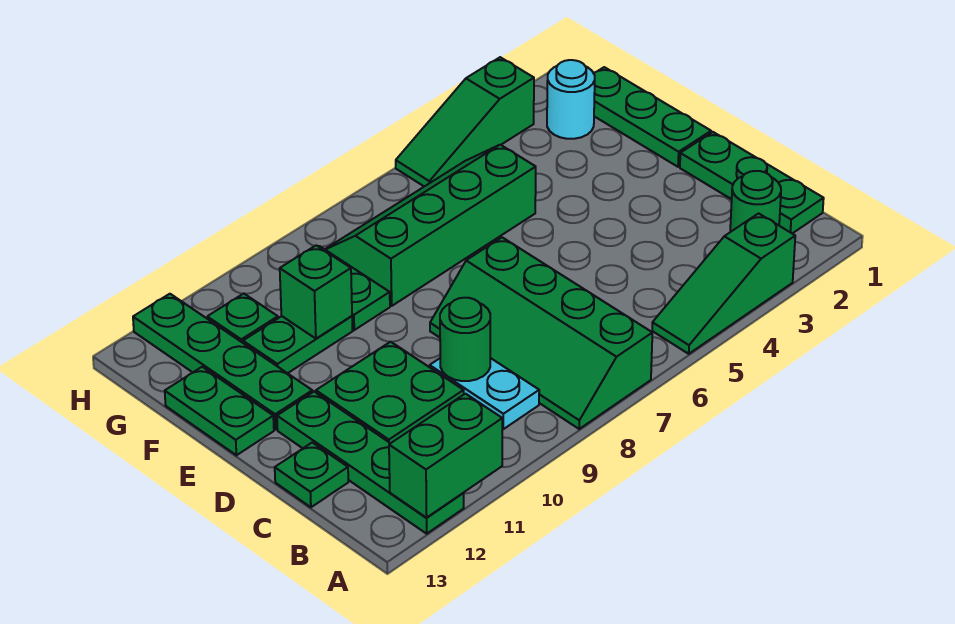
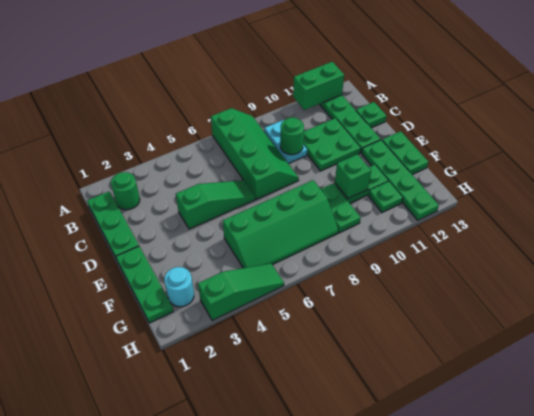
green 1x3 slope [652,213,795,354] -> green 1x3 slope moved to [176,180,256,229]

